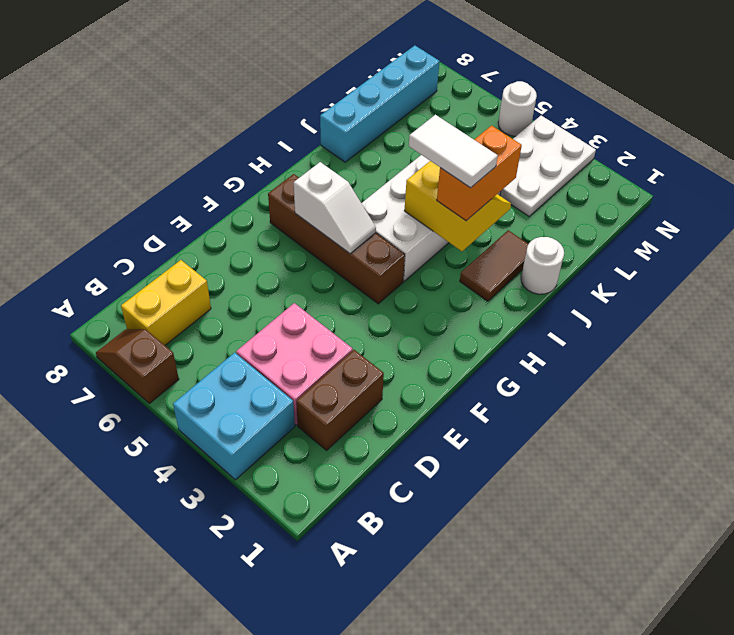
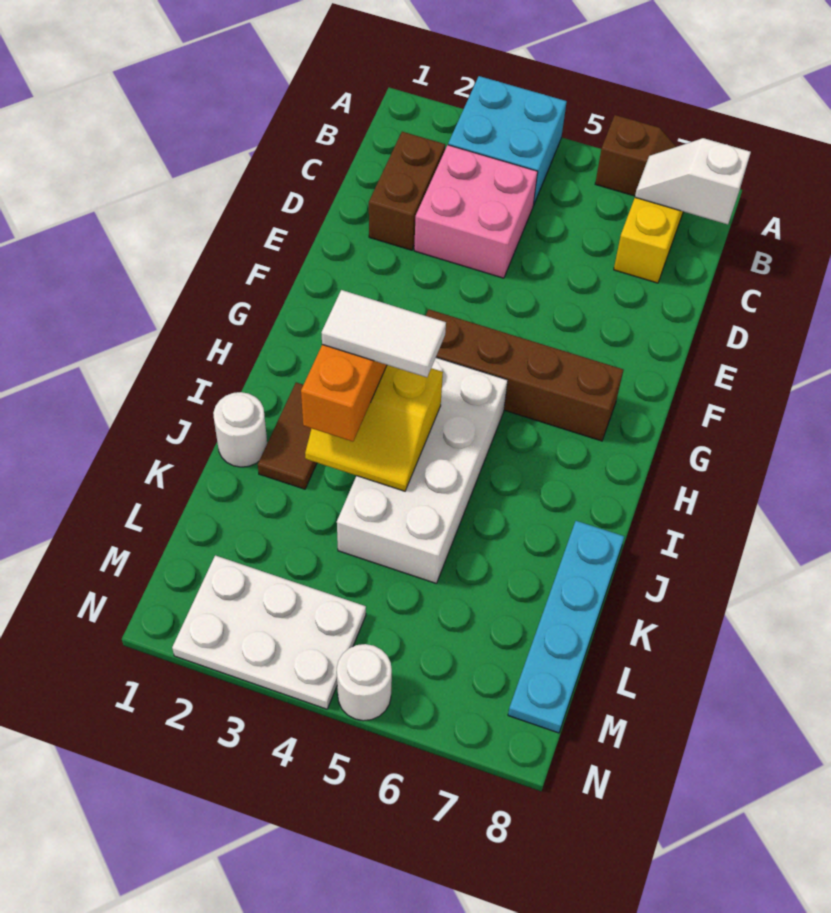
white 1x2 slope [294,162,376,253] -> white 1x2 slope moved to [635,138,751,224]
cyan 1x4 brick [320,45,440,162] -> cyan 1x4 plate [508,521,624,733]
white 2x3 plate [500,116,596,216] -> white 2x3 plate turned to [172,555,366,709]

